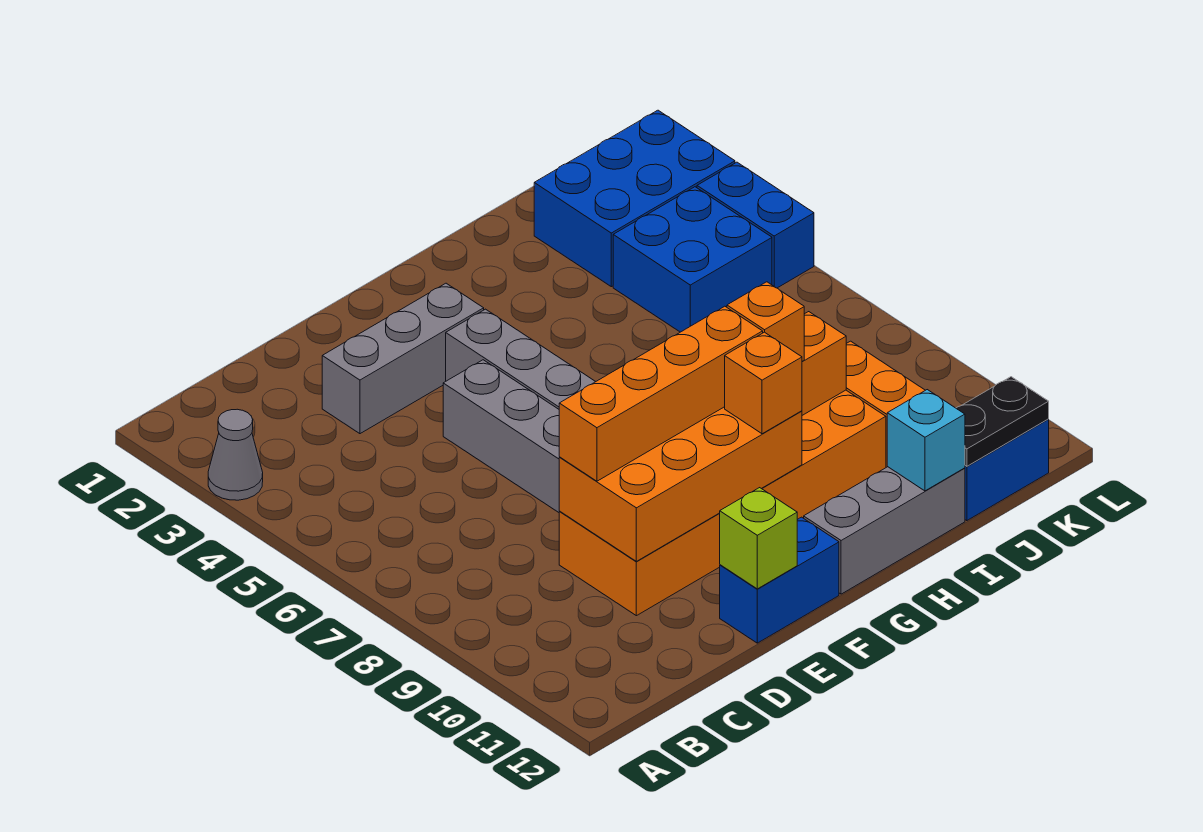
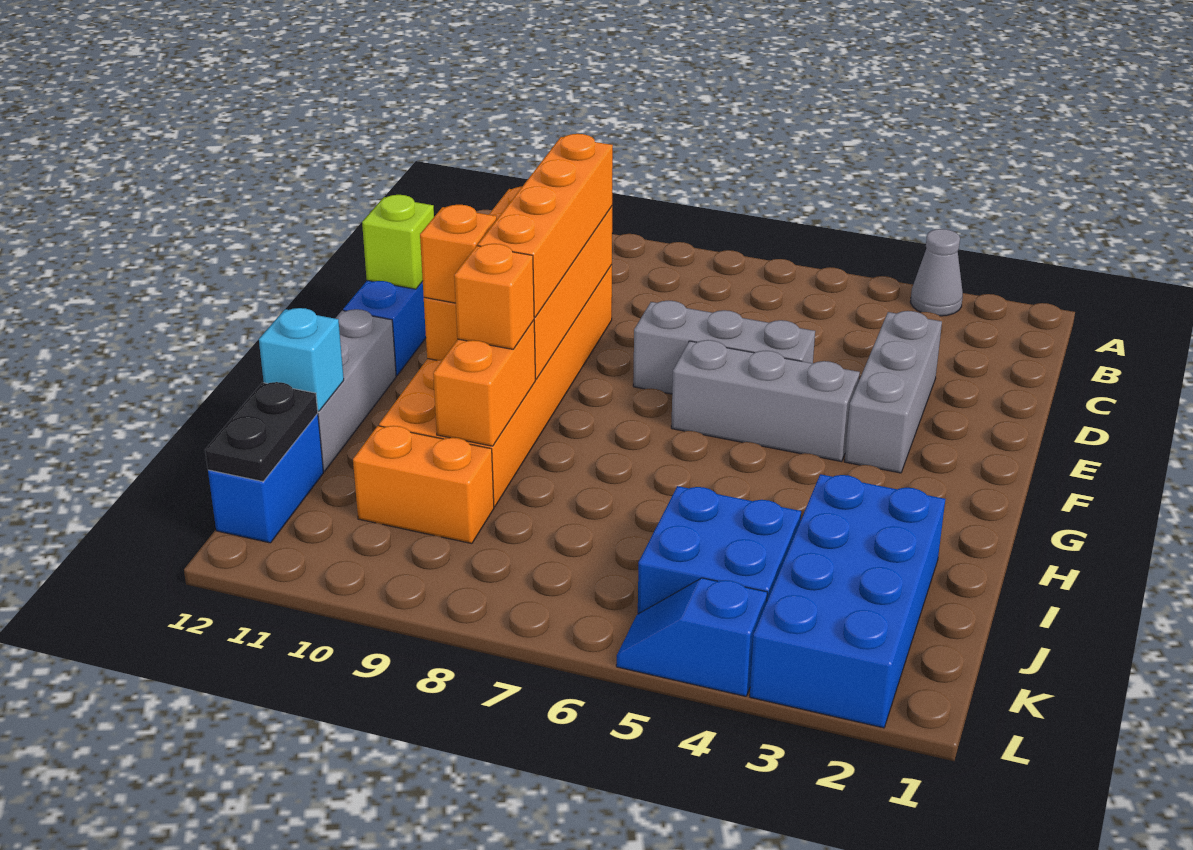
blue 2x3 brick [534,110,735,287] -> blue 2x4 brick [750,474,945,728]
blue 1x2 brick [697,162,814,288] -> blue 1x2 slope [616,578,767,696]

